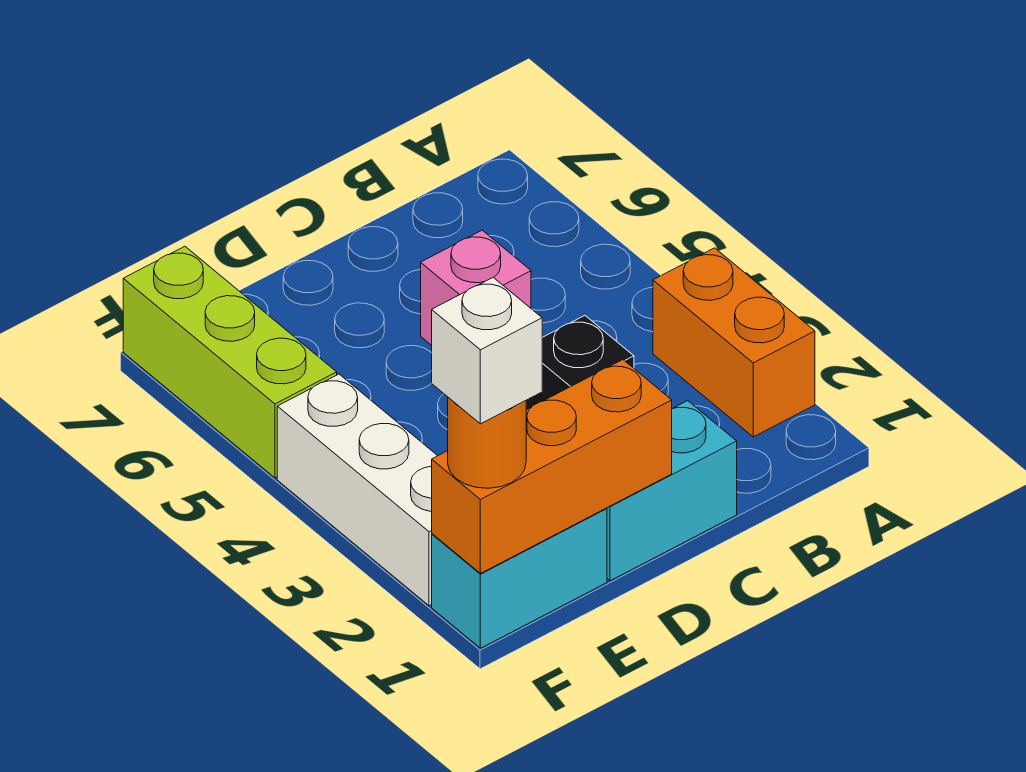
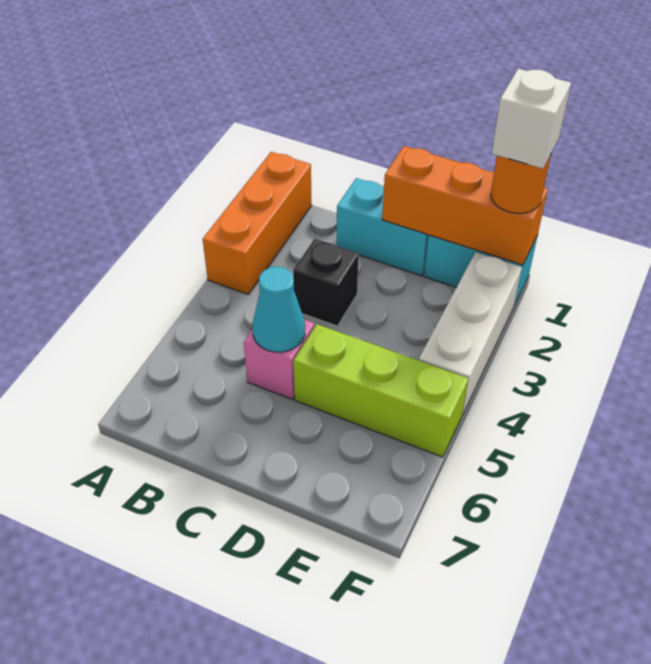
orange 1x2 brick [653,248,815,437] -> orange 1x3 brick [203,152,312,294]
none -> cyan 1x1 cone [253,266,305,352]
lime 1x3 brick [123,246,337,478] -> lime 1x3 brick turned to [293,324,468,457]

